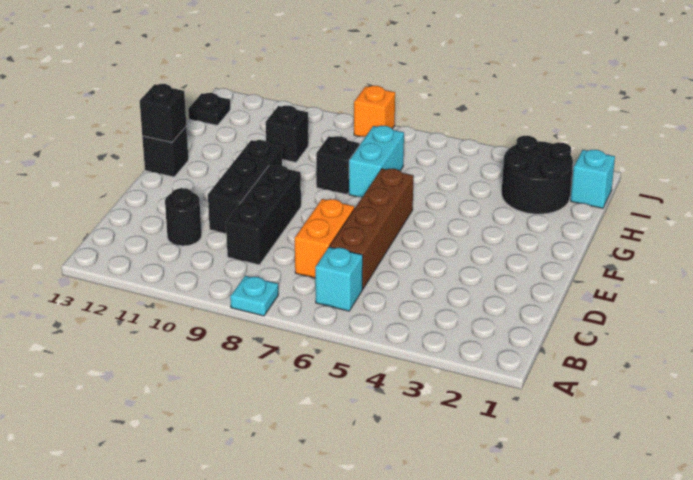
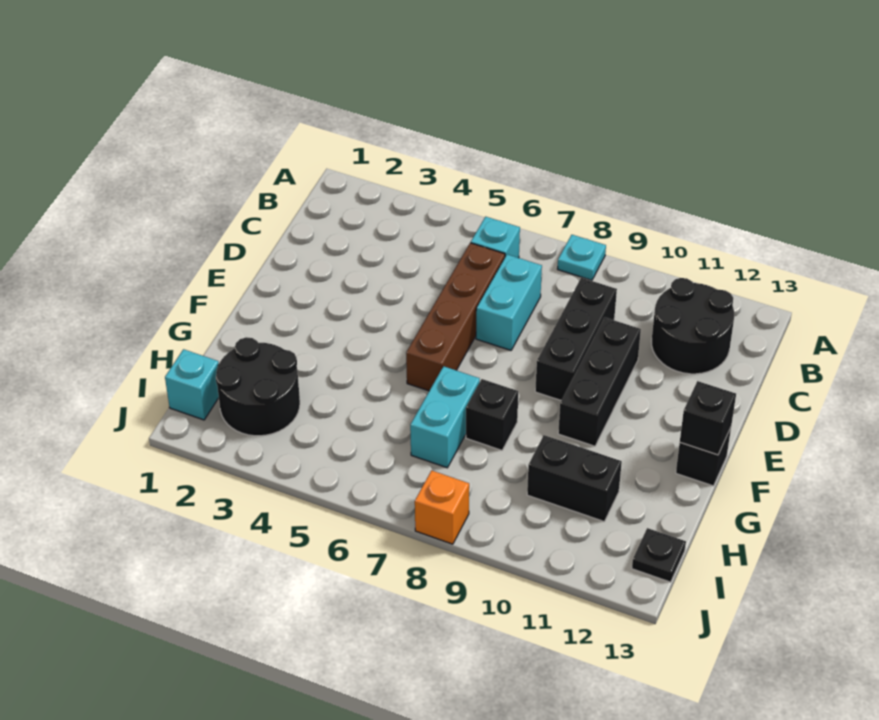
orange 1x2 brick [295,199,354,278] -> cyan 1x2 brick [476,254,542,350]
black 1x1 round brick [165,188,202,246] -> black 2x2 round brick [651,278,734,374]
black 1x1 brick [266,106,308,162] -> black 1x2 brick [527,435,622,522]

